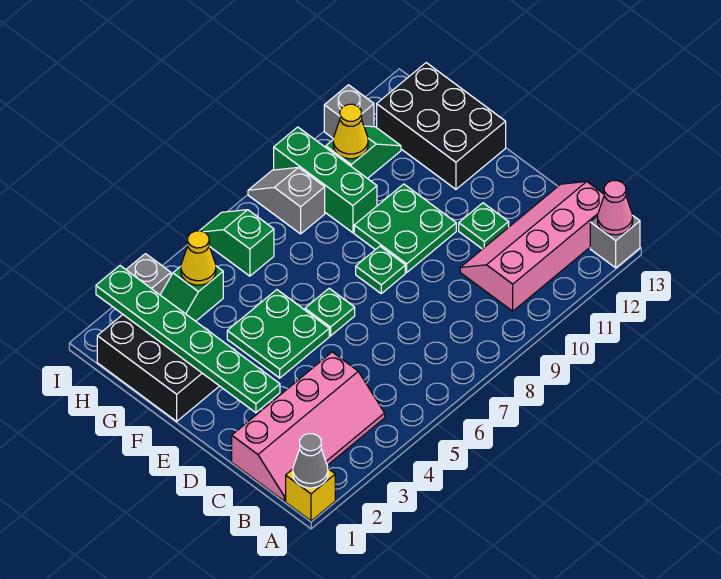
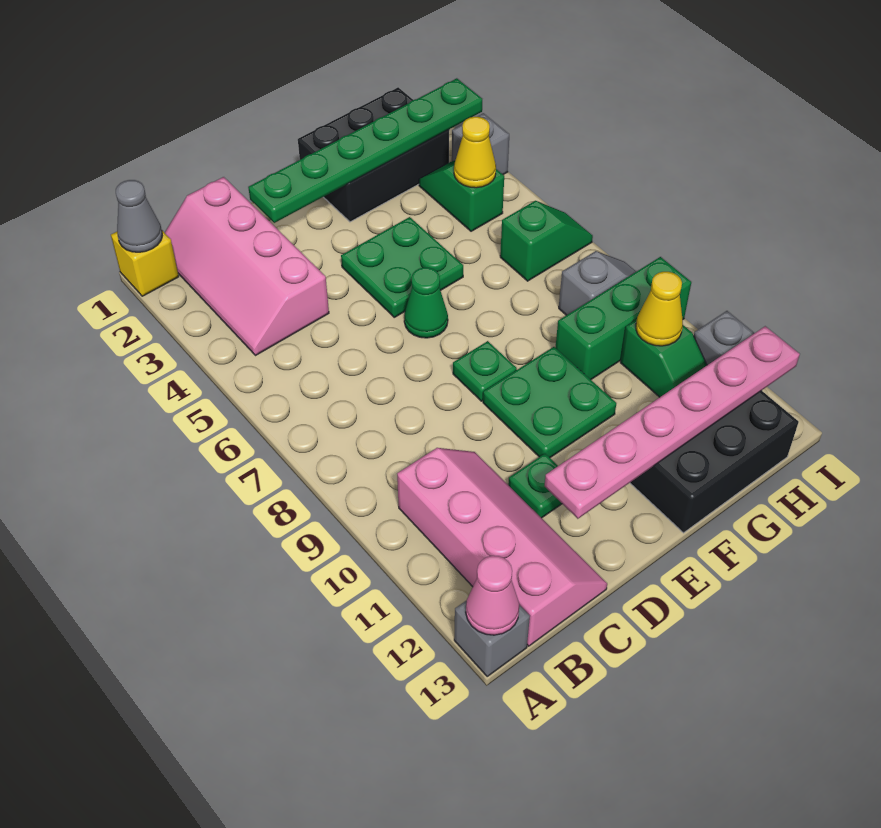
none -> pink 1x6 plate [545,326,800,519]
green 1x1 plate [305,288,355,336] -> green 1x1 cone [404,268,448,338]

